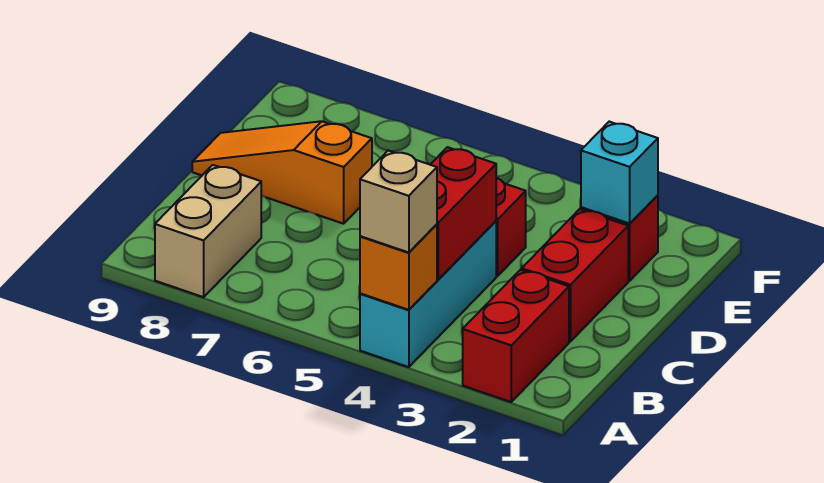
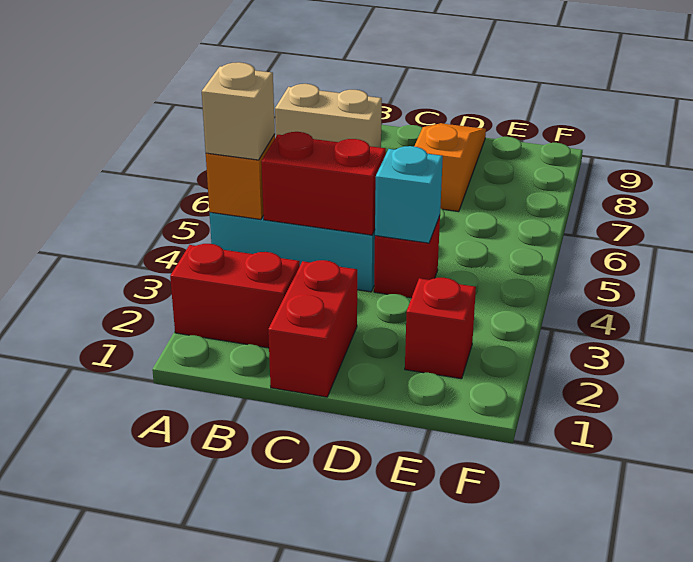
red 1x2 brick [522,209,628,341] -> red 1x2 brick turned to [268,260,357,397]
cyan 1x1 brick [581,122,658,223] -> cyan 1x1 brick moved to [375,146,443,243]

